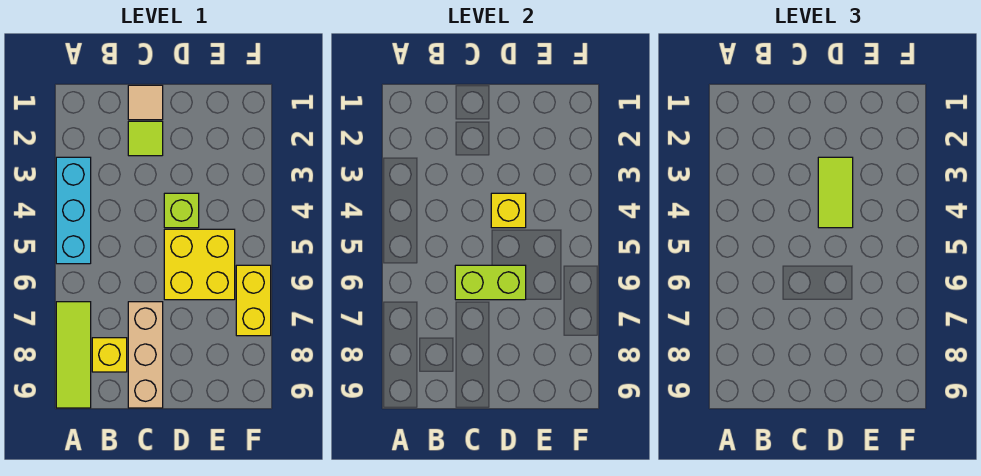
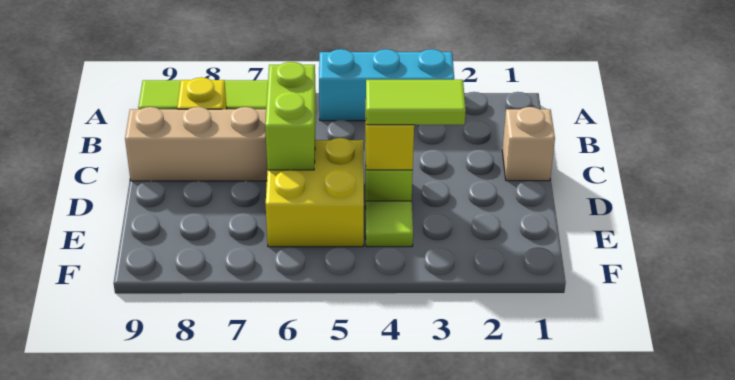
tan 1x1 tile [128,85,163,120] -> tan 1x1 brick [502,107,555,181]
lime 1x1 tile [128,121,163,156] -> lime 1x1 tile moved to [366,201,413,247]
yellow 1x2 brick [236,265,271,336] -> none

